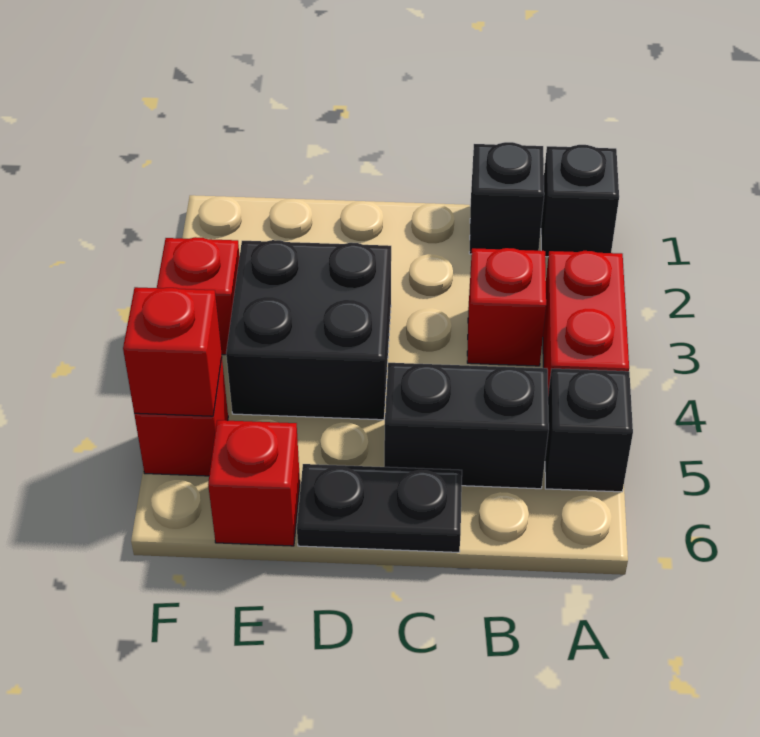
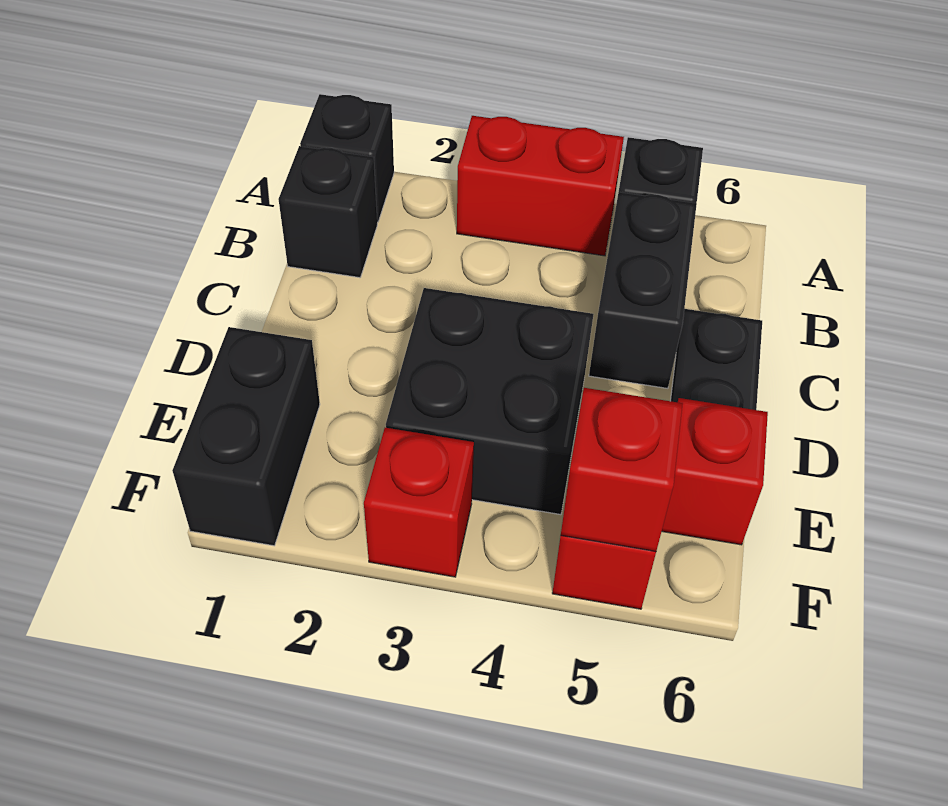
red 1x1 brick [467,248,546,366] -> none
none -> black 1x2 brick [172,327,320,546]

